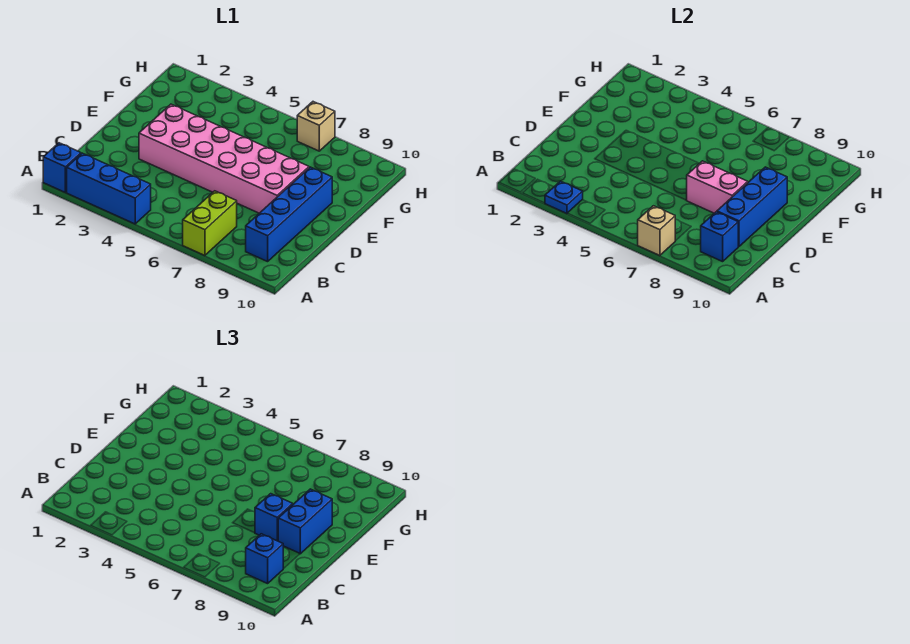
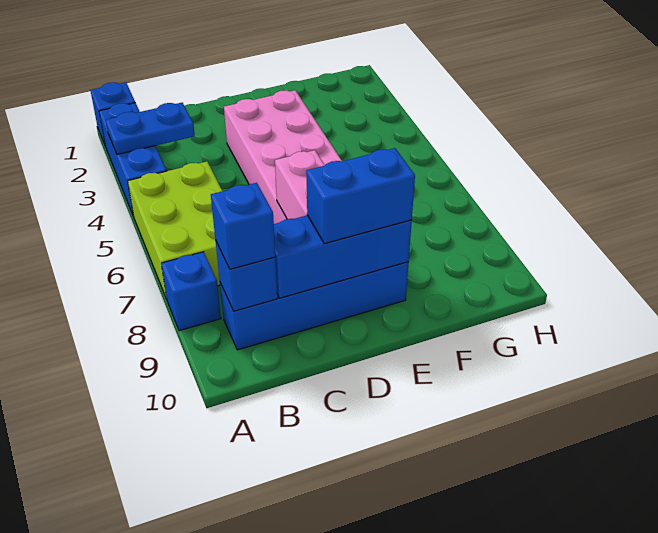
blue 1x1 plate [545,181,583,214] -> blue 1x2 plate [106,103,195,154]
lime 1x2 brick [183,191,237,256] -> lime 2x3 brick [128,162,222,299]
tan 1x1 brick [638,206,675,256] -> none
blue 1x1 brick [255,494,293,541] -> blue 1x1 brick moved to [161,252,221,331]
tan 1x1 brick [297,102,335,151] -> none

